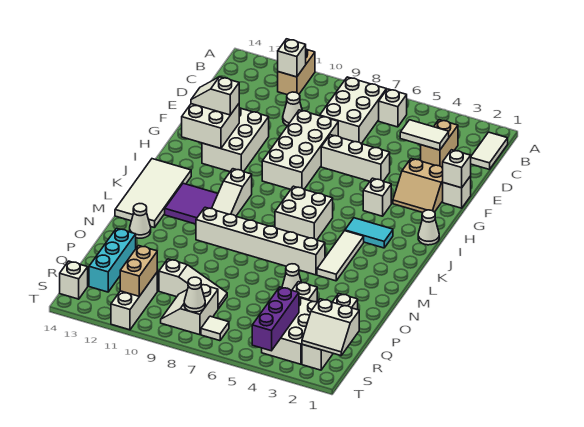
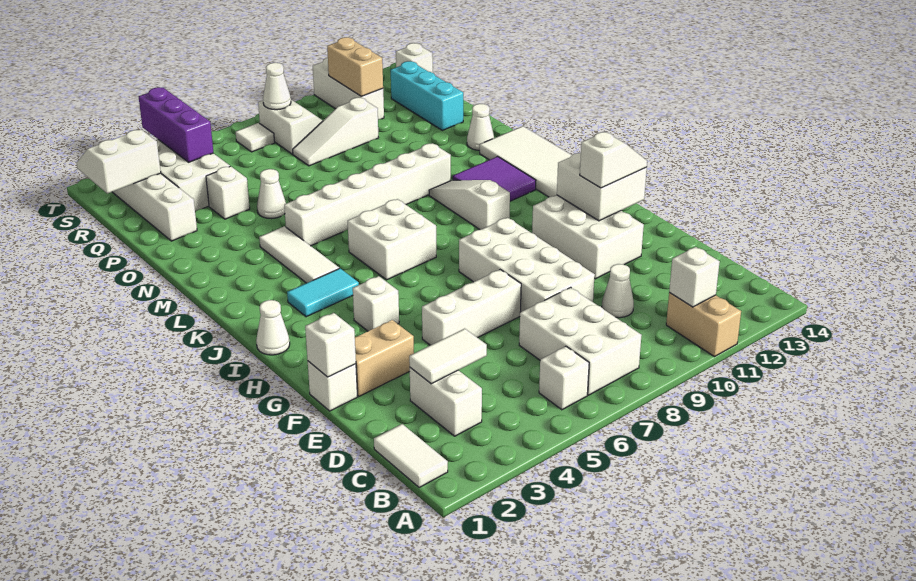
tan 1x2 brick [421,120,458,167] -> white 1x2 brick [410,368,482,436]

